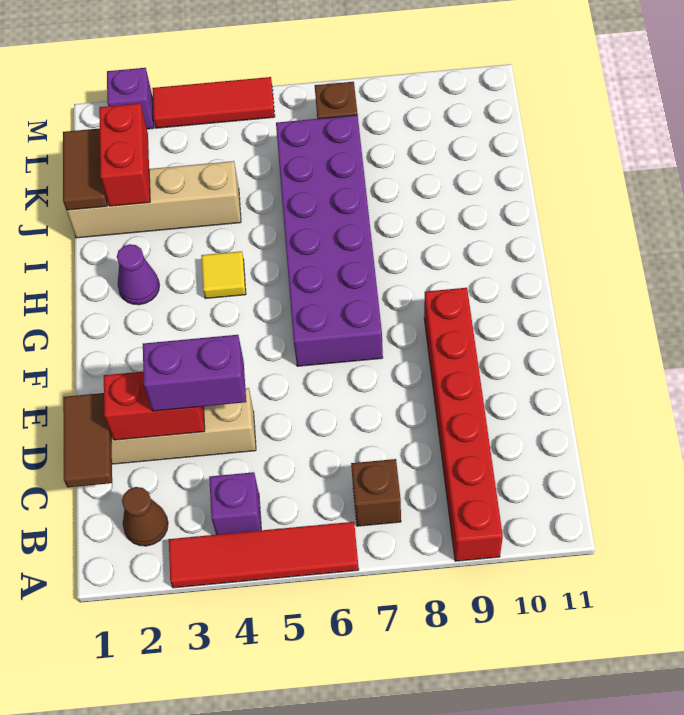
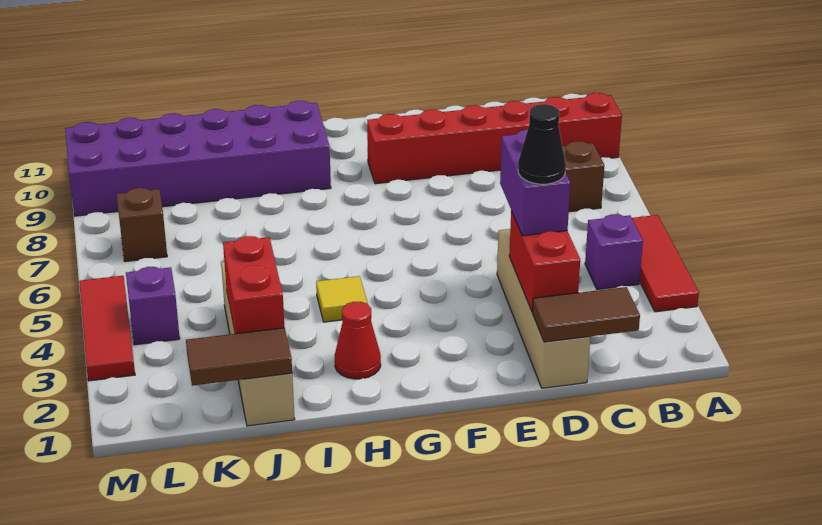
red 1x4 tile [169,522,359,588] -> red 1x3 tile [632,215,699,312]
brown 1x1 cone [122,487,168,546] -> none
none -> black 1x1 cone [518,104,566,184]
purple 2x6 brick [276,115,383,366] -> purple 2x6 brick moved to [65,101,331,216]
purple 1x1 cone [117,244,159,305] -> red 1x1 cone [335,302,381,379]
red 1x2 brick [99,103,150,206] -> red 1x2 brick turned to [223,236,284,334]
purple 1x1 brick [107,68,154,129] -> purple 1x1 brick moved to [126,267,180,345]

